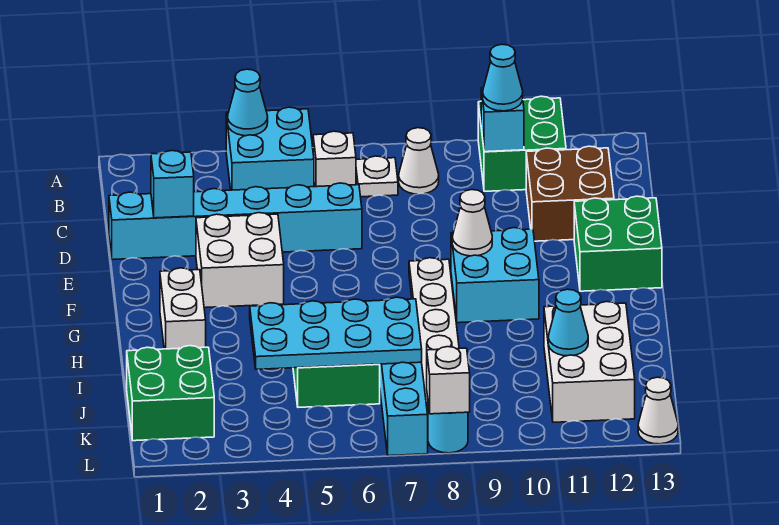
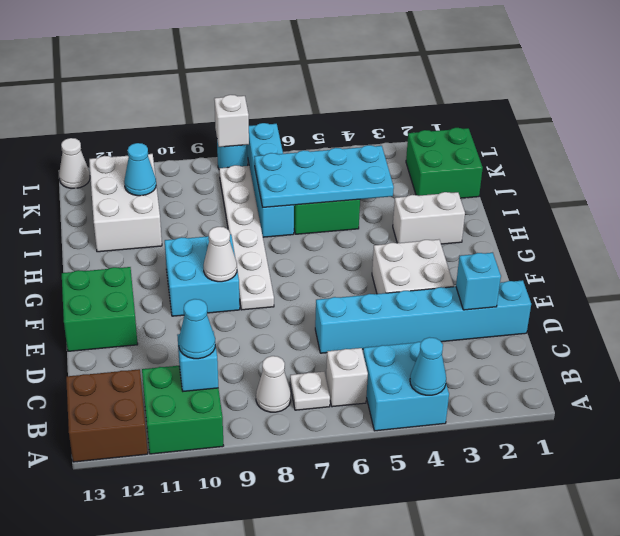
brown 2x2 brick [526,146,614,241] -> brown 2x2 brick moved to [66,369,148,462]
white 1x2 brick [160,268,206,349] -> white 1x2 brick turned to [393,192,465,244]

